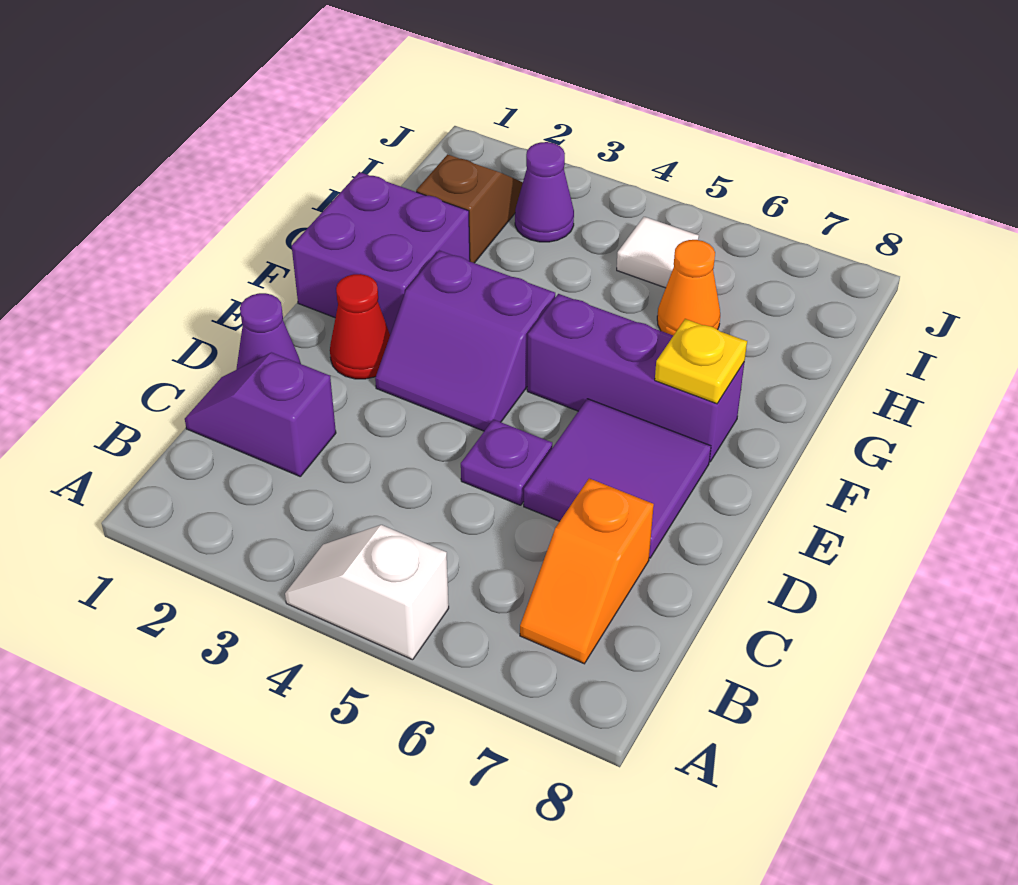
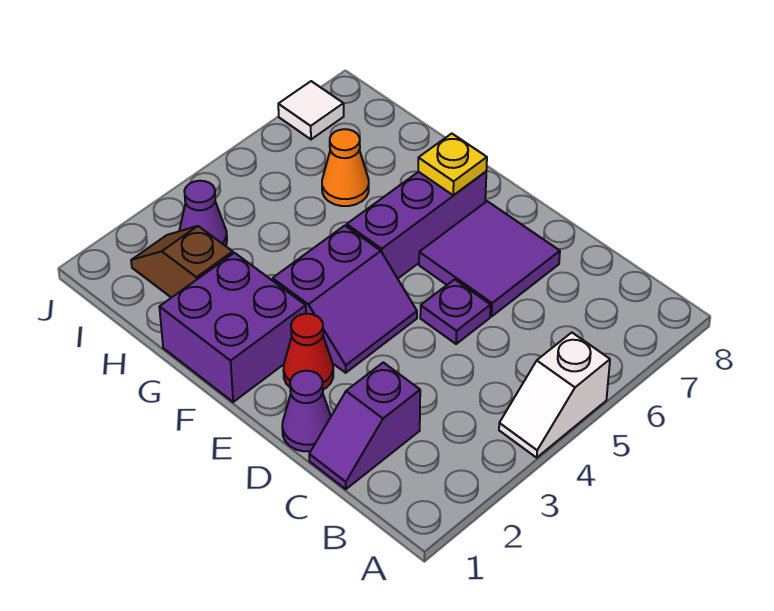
orange 1x2 slope [520,478,654,664] -> none
white 1x1 tile [617,217,699,288] -> white 1x1 tile moved to [278,81,344,139]

